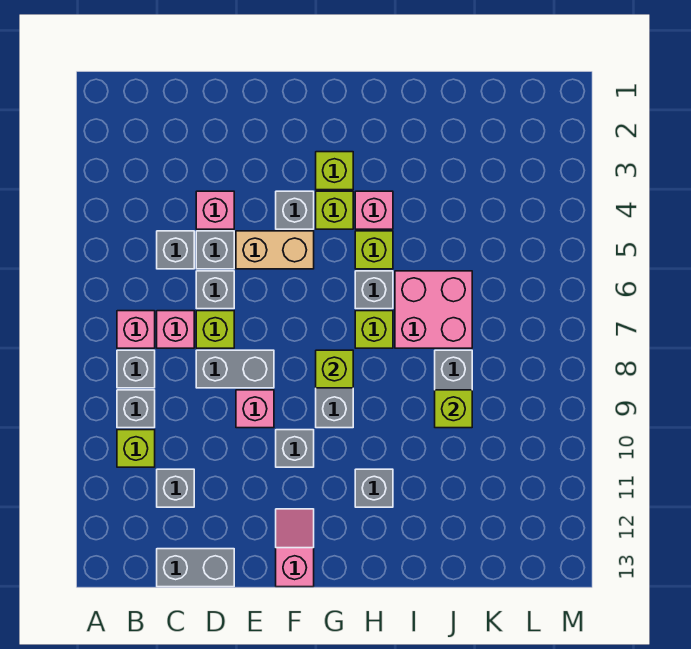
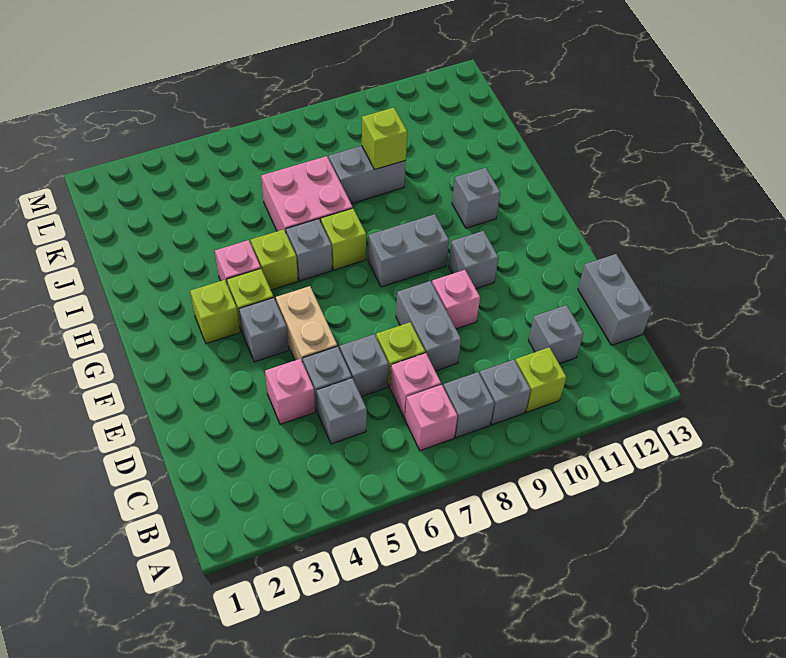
pink 1x2 slope [276,509,314,587] -> none
lime 1x1 brick [316,350,353,388] -> none

